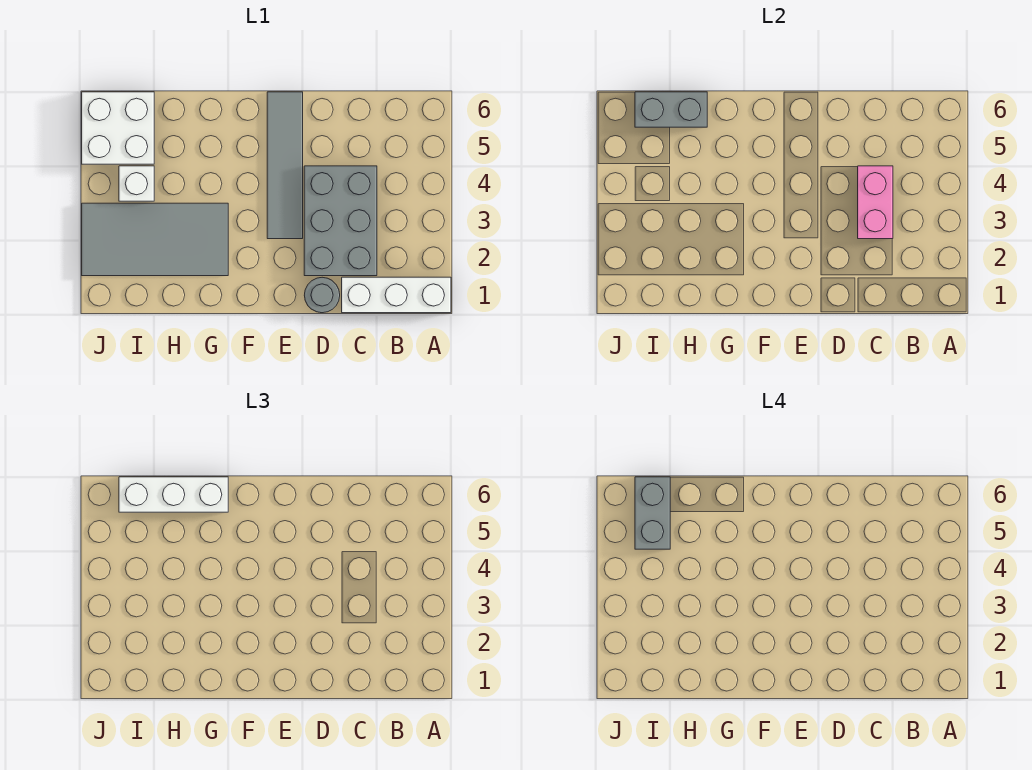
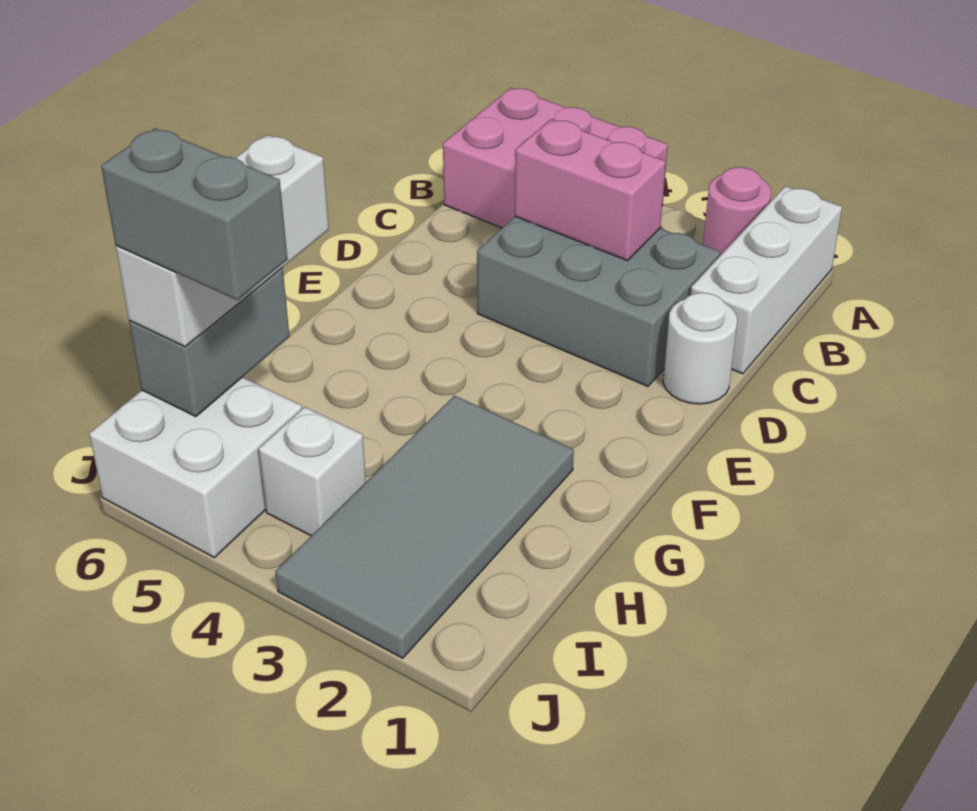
none -> pink 1x1 round brick [703,167,771,255]
none -> pink 2x3 brick [443,88,668,228]
grey 1x1 round brick [304,277,340,313] -> white 1x1 round brick [663,293,737,404]
grey 1x4 tile [267,92,303,239] -> none

